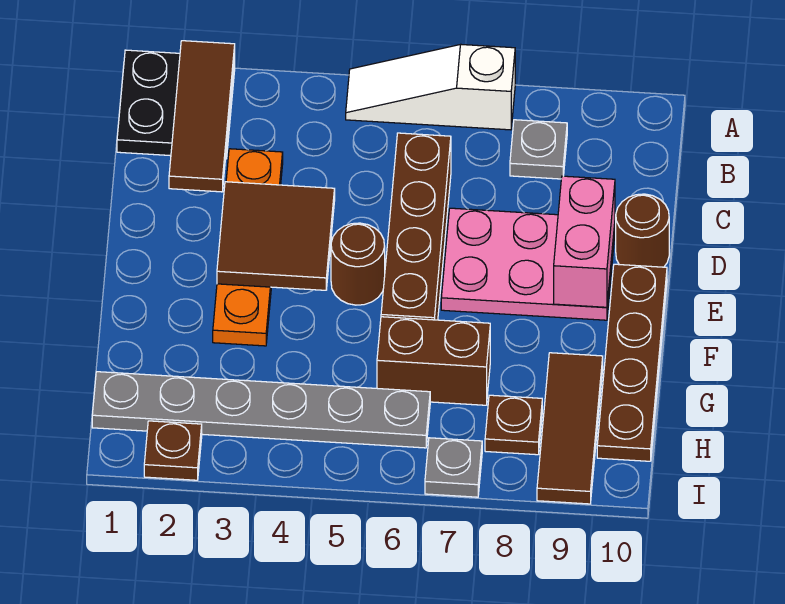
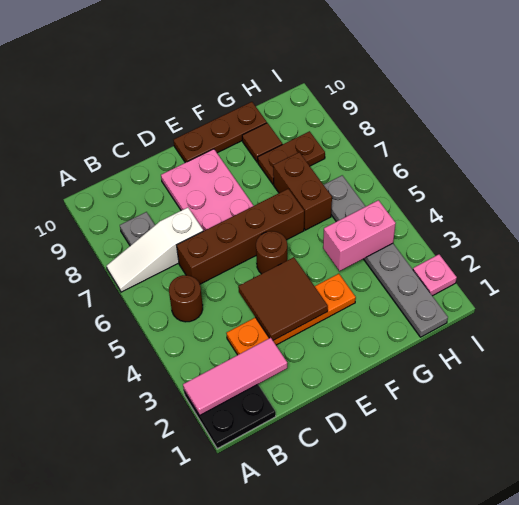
brown 1x3 tile [169,41,235,192] -> pink 1x3 tile [183,338,287,415]
white 1x3 slope [346,44,515,130] -> white 1x3 slope turned to [107,208,203,292]
pink 1x2 brick [554,176,615,307] -> pink 1x2 brick moved to [323,200,396,271]
brown 1x1 round brick [616,194,669,267] -> brown 1x1 round brick moved to [169,275,203,322]
brown 1x4 plate [597,264,667,461] -> brown 1x3 plate [173,102,267,163]
brown 1x3 tile [537,353,603,504] -> brown 1x1 tile [242,123,282,162]
brown 1x1 plate [485,395,542,455] -> brown 1x2 plate [258,131,325,184]
brown 1x1 plate [144,421,202,480] -> pink 1x1 plate [413,254,457,296]
grey 1x1 plate [425,438,482,497] -> none

